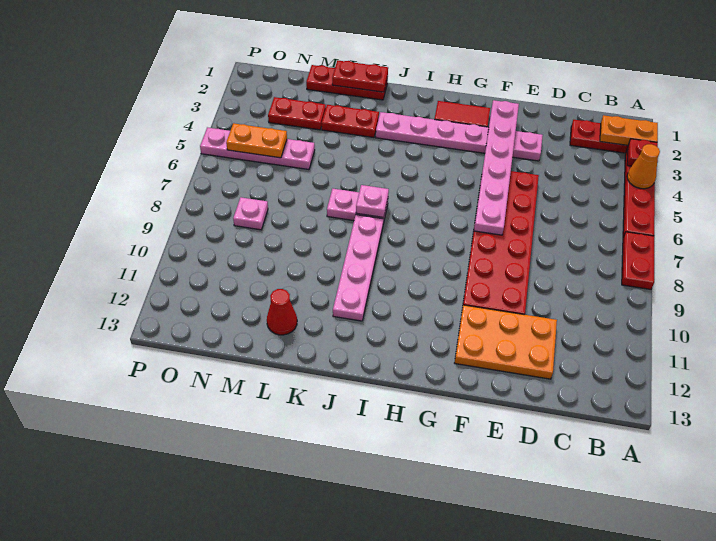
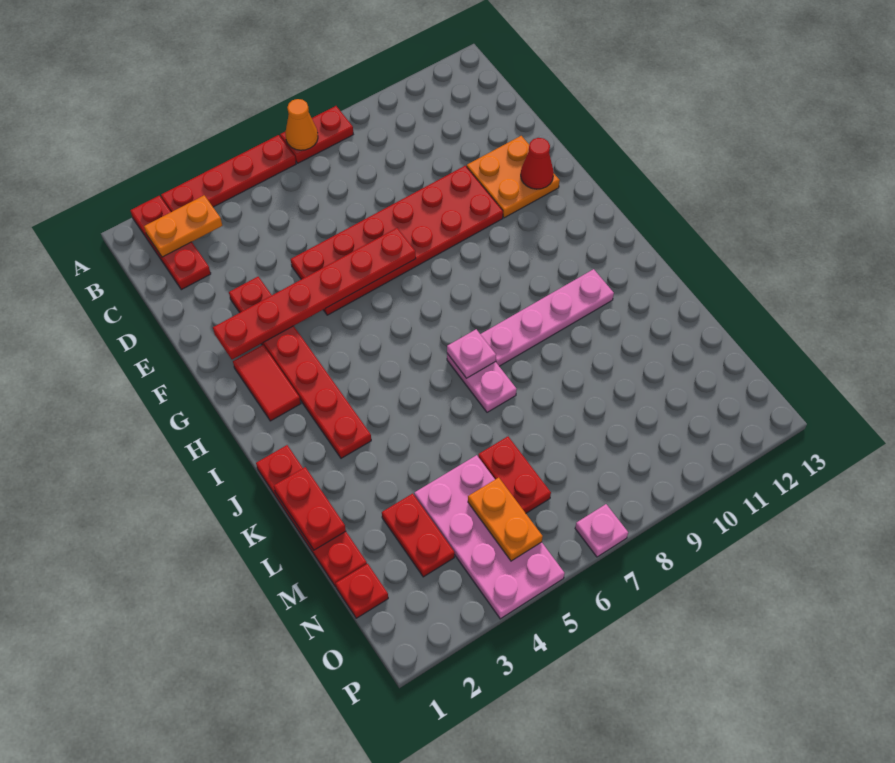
orange 1x2 plate [600,115,658,145] -> orange 1x2 plate turned to [144,195,222,257]
red 1x1 plate [627,139,658,166] -> red 1x1 plate moved to [336,564,388,618]
orange 1x1 cone [627,144,660,189] -> orange 1x1 cone moved to [285,99,318,150]
orange 2x3 plate [455,305,557,379] -> orange 2x2 plate [467,136,560,218]
pink 1x6 plate [376,112,543,161] -> red 1x6 plate [229,277,371,458]
pink 1x6 plate [474,100,519,235] -> red 1x6 plate [213,228,416,359]
red 1x3 plate [306,65,388,100] -> red 1x4 plate [256,445,367,587]
red 1x2 plate [322,105,379,138] -> red 1x2 plate moved to [478,437,551,513]
red 1x1 cone [267,289,297,335] -> red 1x1 cone moved to [521,138,554,189]
pink 1x4 plate [200,127,315,170] -> pink 2x4 plate [414,455,565,619]
pink 1x1 plate [233,197,268,230] -> pink 1x1 plate moved to [575,504,628,557]

